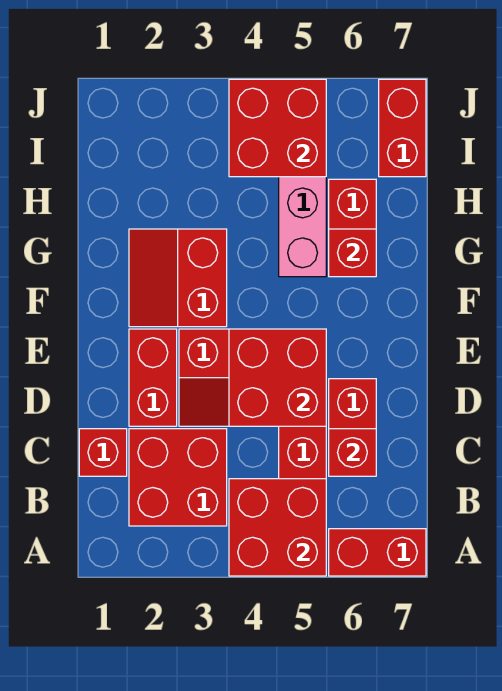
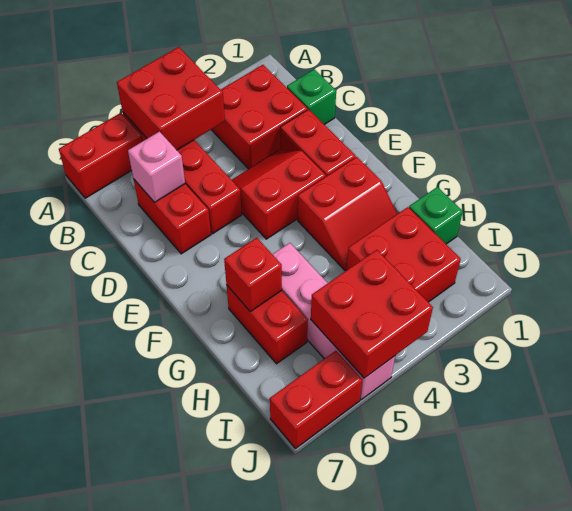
red 1x1 brick [79,429,127,476] -> green 1x1 brick [287,69,336,125]
red 1x1 brick [329,429,376,476] -> pink 1x1 brick [128,132,185,202]
red 2x2 brick [229,329,326,426] -> red 2x2 brick moved to [347,207,461,302]
red 2x2 slope [129,229,227,327] -> red 2x2 slope turned to [298,157,397,271]
none -> green 1x1 brick [409,187,463,244]
red 1x2 brick [379,79,426,177] -> red 1x2 brick turned to [270,351,362,448]

